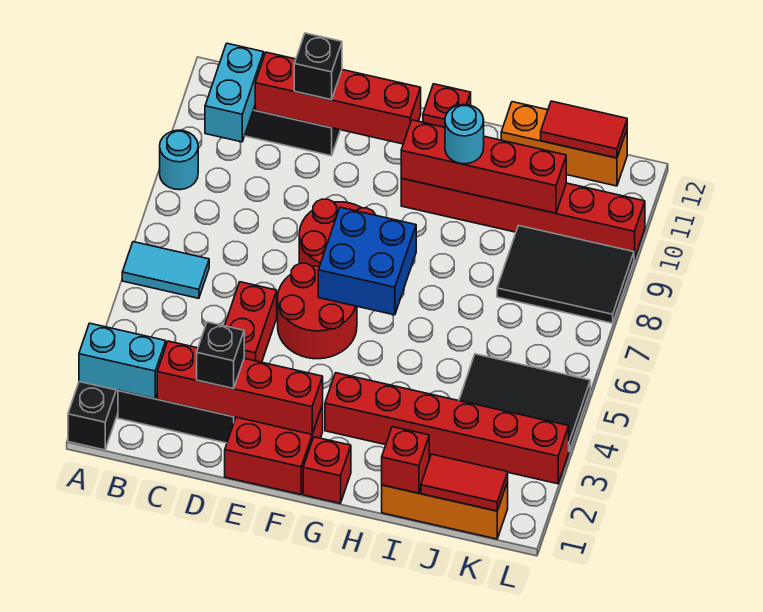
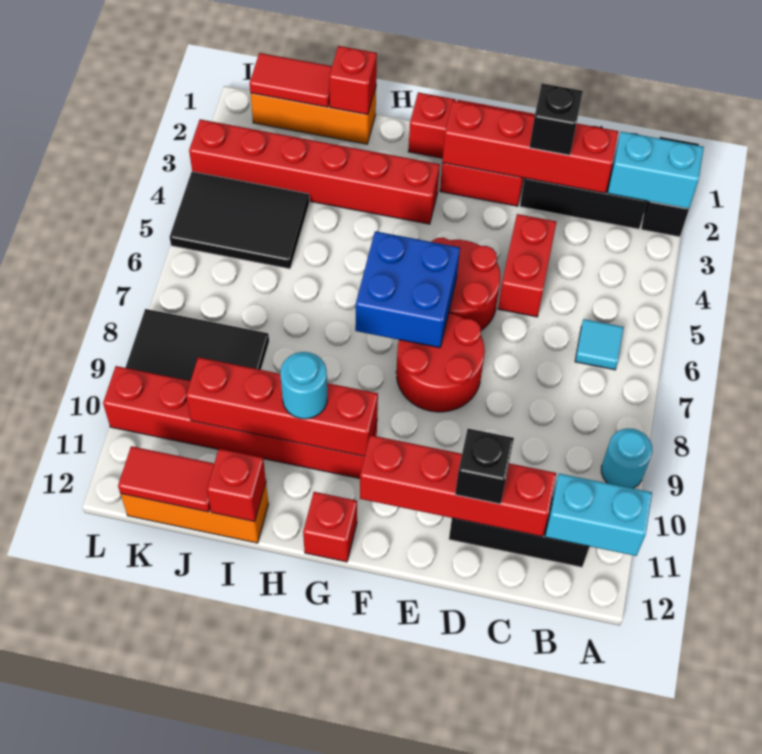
cyan 1x2 tile [122,242,209,298] -> cyan 1x1 tile [575,319,624,370]
cyan 1x2 brick [205,43,264,142] -> cyan 1x2 brick turned to [545,474,652,556]
none -> red 1x1 brick [207,449,266,522]

